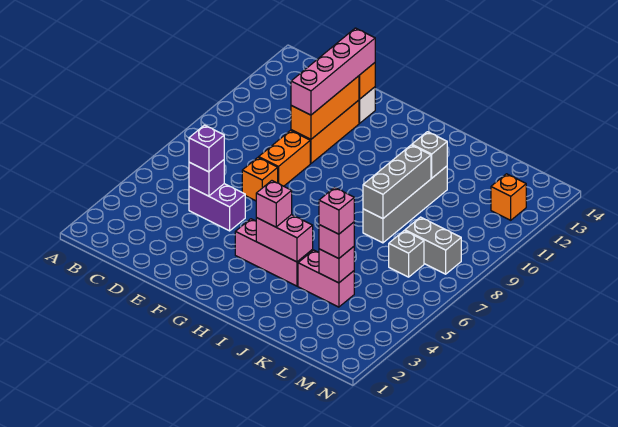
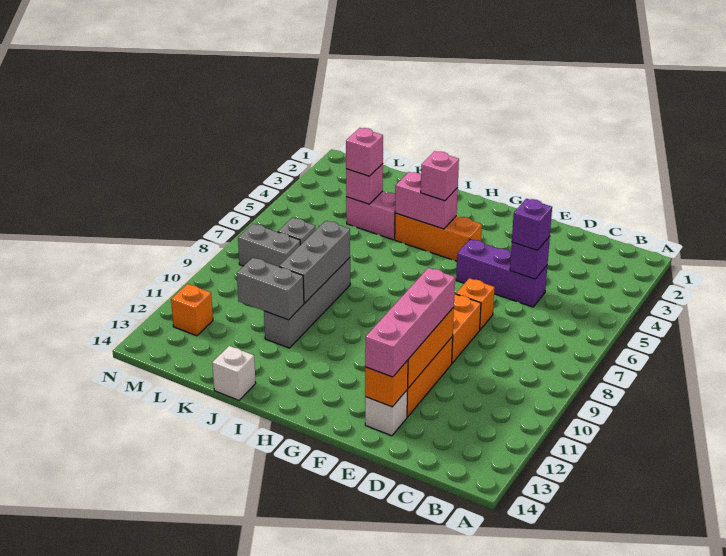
purple 1x2 brick [189,184,245,231] -> purple 1x3 brick [456,239,547,307]
pink 1x3 brick [235,219,313,286] -> orange 1x3 brick [395,213,482,261]
grey 1x1 brick [412,132,447,178] -> grey 1x2 brick [237,258,304,320]
none -> white 1x1 brick [212,346,256,400]
pink 1x1 brick [319,188,354,234] -> none

